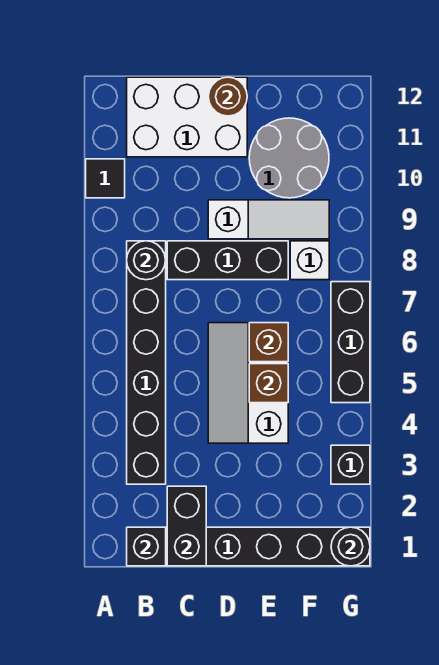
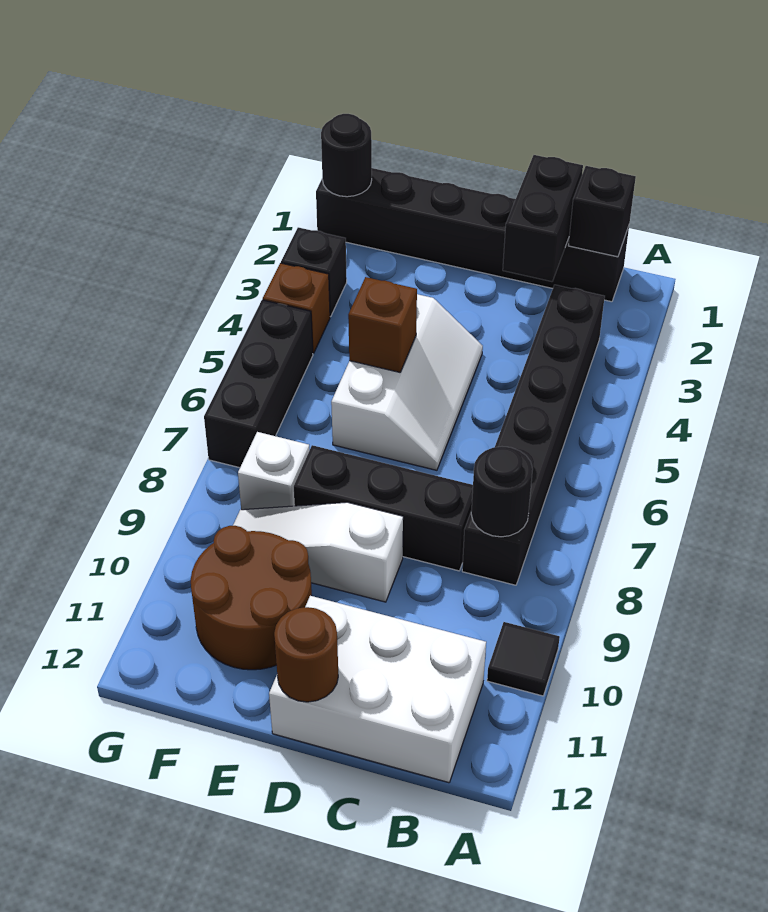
brown 1x1 brick [249,323,288,362] -> brown 1x1 brick moved to [263,263,330,354]
grey 2x2 round brick [249,118,329,198] -> brown 2x2 round brick [191,526,312,670]

